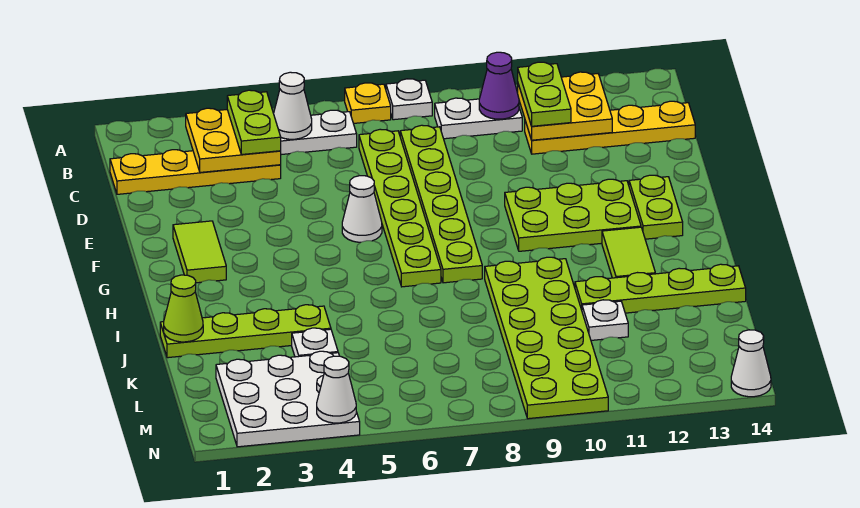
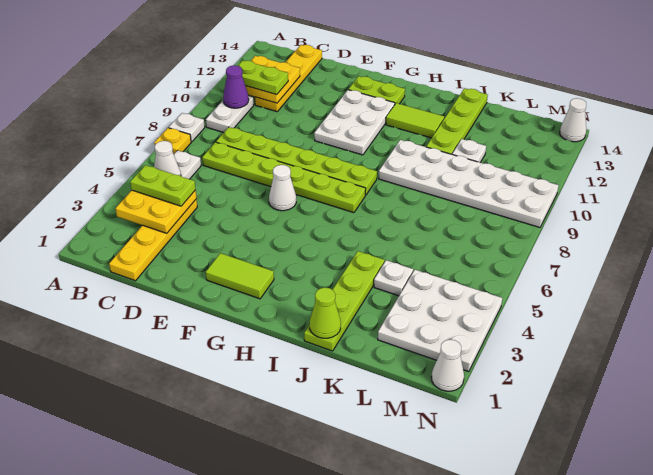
lime 2x3 plate [505,179,641,251] -> white 2x3 plate [314,90,395,155]
lime 2x6 plate [485,257,608,419] -> white 2x6 plate [379,140,559,227]
white 1x1 cone [317,356,356,423] -> white 1x1 cone moved to [431,340,464,391]

